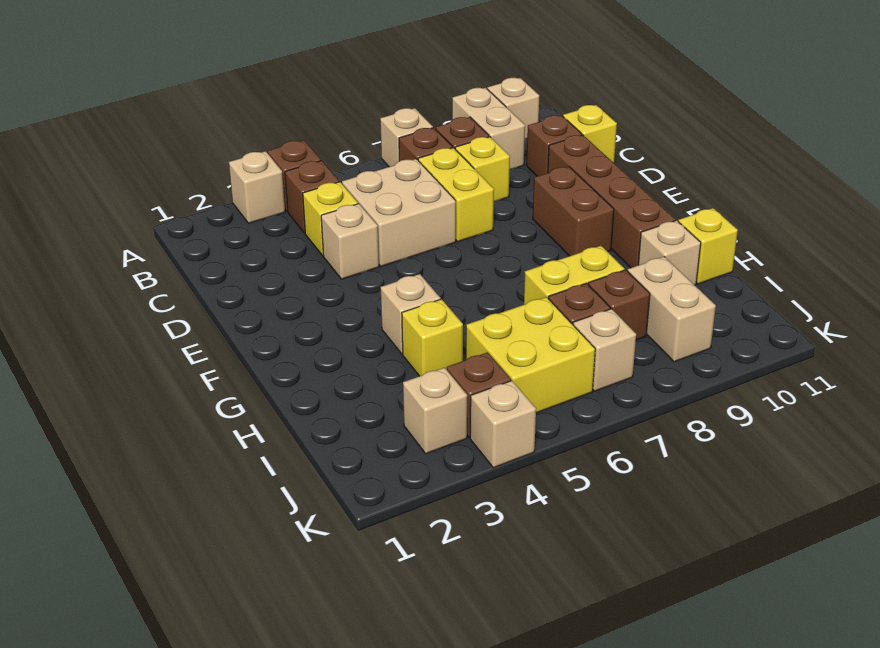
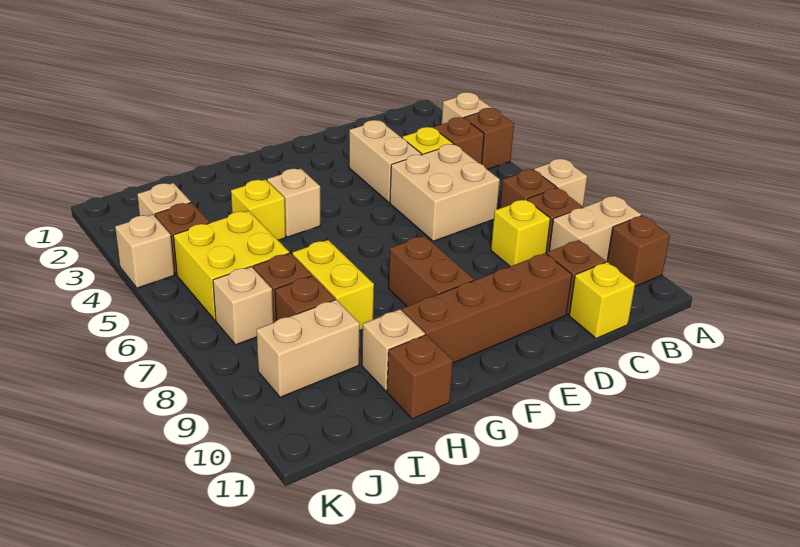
tan 1x1 brick [487,78,539,138] -> brown 1x1 brick [607,215,670,286]
yellow 1x2 brick [418,148,494,242] -> none
tan 1x1 brick [321,204,379,279] -> tan 1x2 brick [349,120,421,203]
brown 1x2 brick [533,167,614,256] -> brown 1x2 brick turned to [389,236,474,306]
yellow 1x1 brick [678,208,738,284] -> brown 1x1 brick [387,335,453,419]

